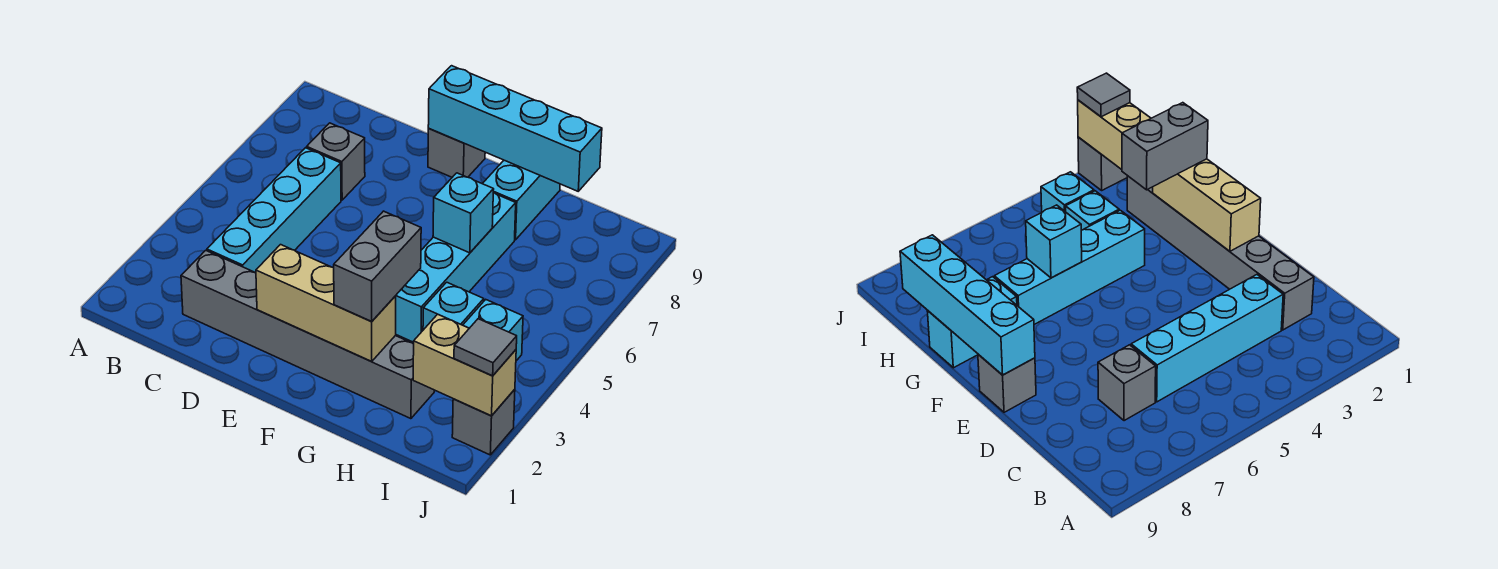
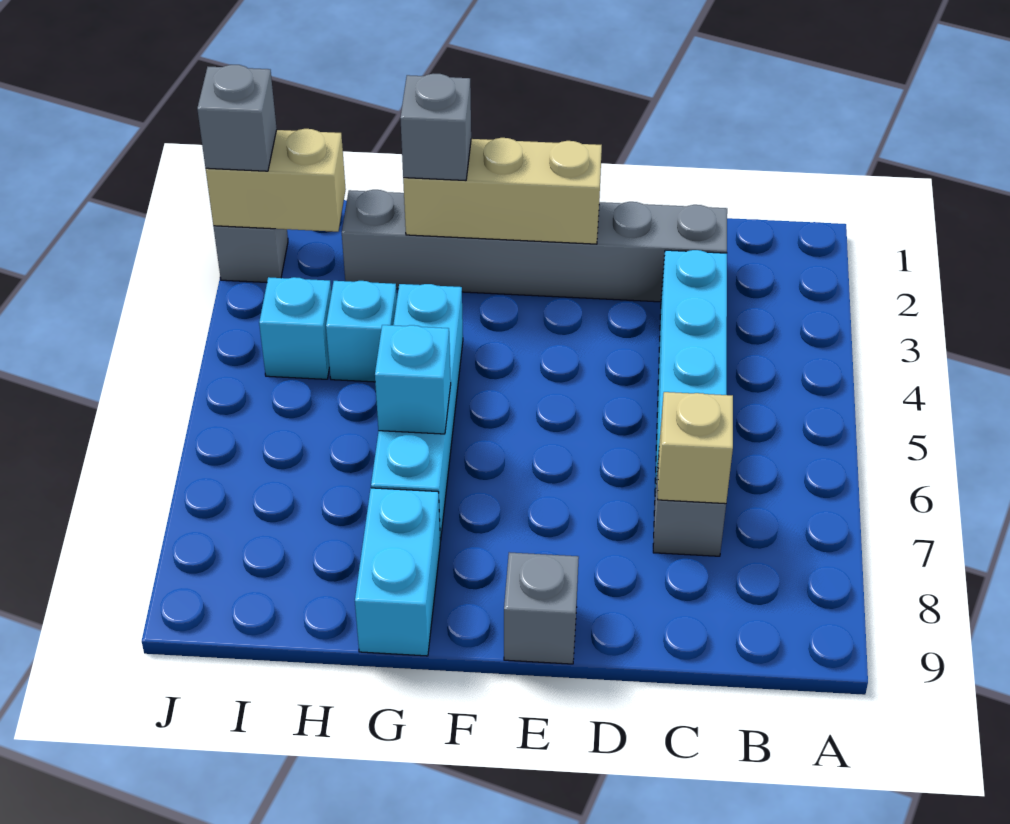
none -> tan 1x1 brick [658,392,733,504]
cyan 1x4 brick [428,66,602,191] -> none
grey 1x2 brick [334,211,421,322] -> grey 1x1 brick [400,74,471,181]
grey 1x1 tile [454,319,517,376] -> grey 1x1 brick [197,65,277,171]

